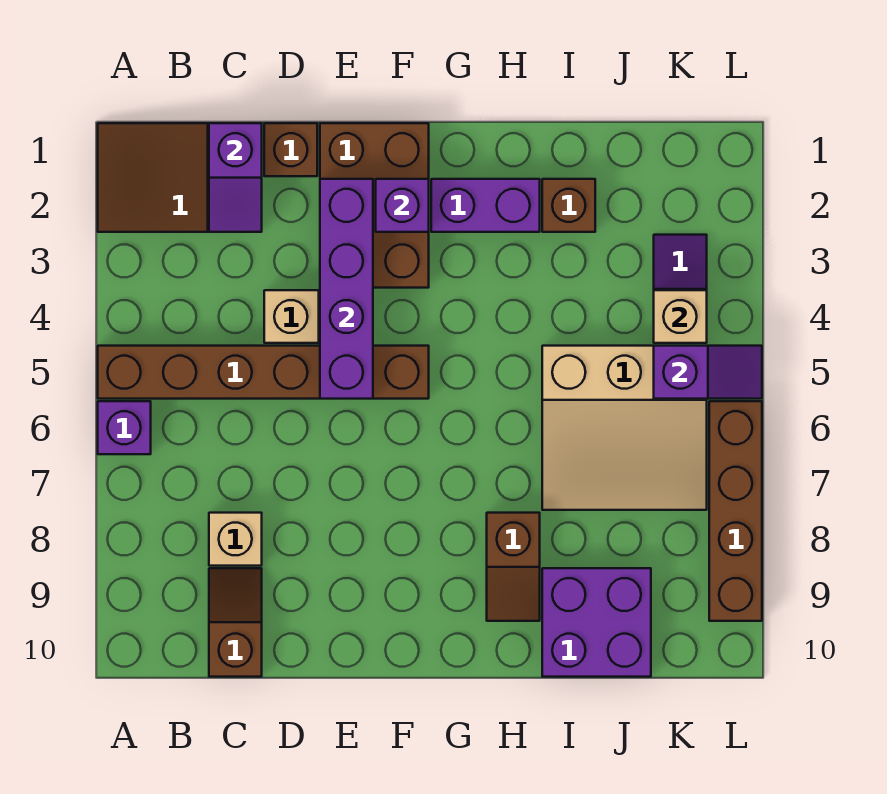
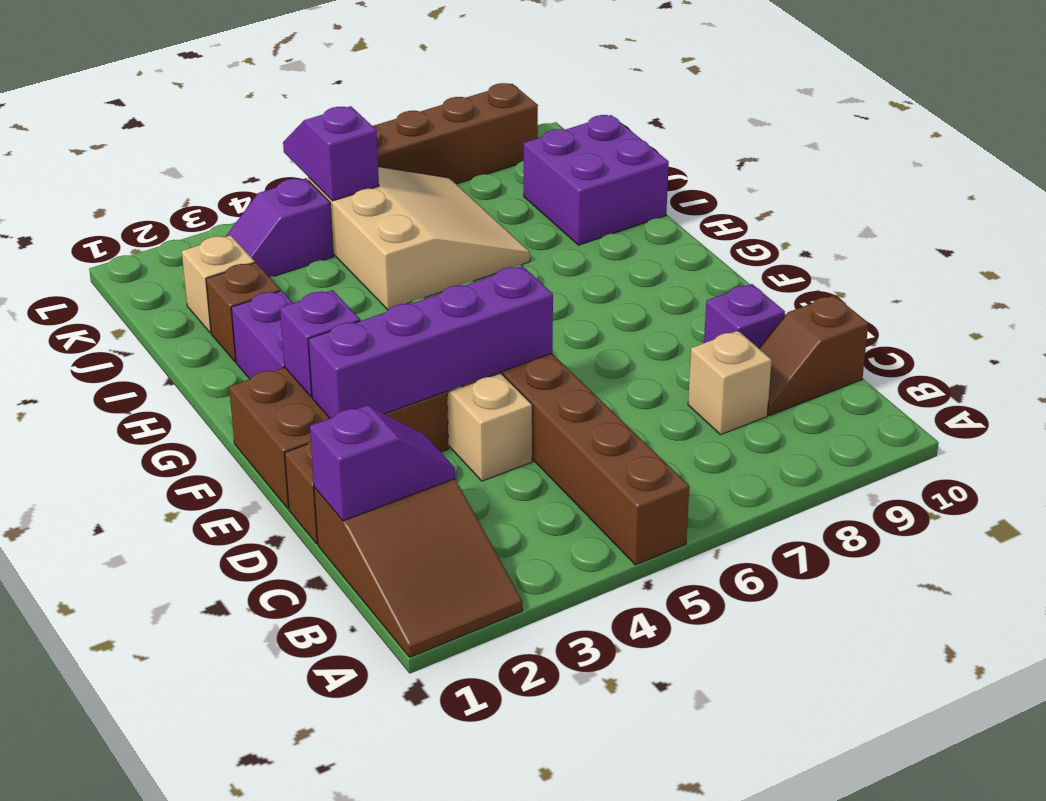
purple 1x1 brick [98,401,151,454] -> purple 1x1 brick moved to [704,284,785,348]
brown 1x2 slope [487,513,540,621] -> none
tan 1x1 brick [654,290,707,343] -> tan 1x1 brick moved to [182,235,255,333]

